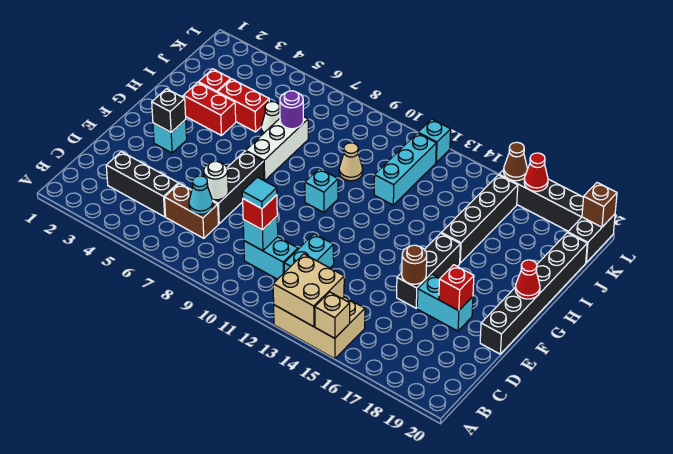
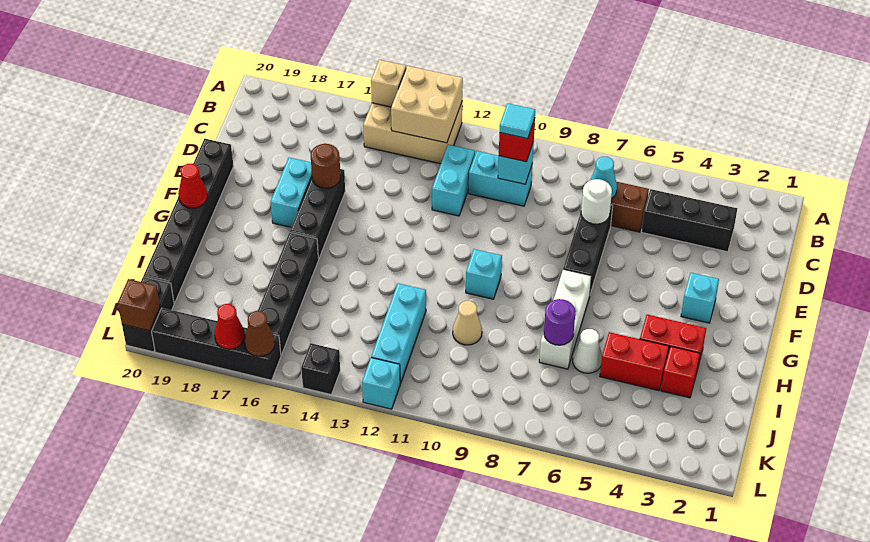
cyan 1x2 brick [417,274,473,331] -> cyan 1x2 brick turned to [271,158,312,227]
red 1x1 brick [439,265,474,311] -> none
black 1x1 brick [152,89,186,132] -> black 1x1 brick moved to [301,343,340,395]

